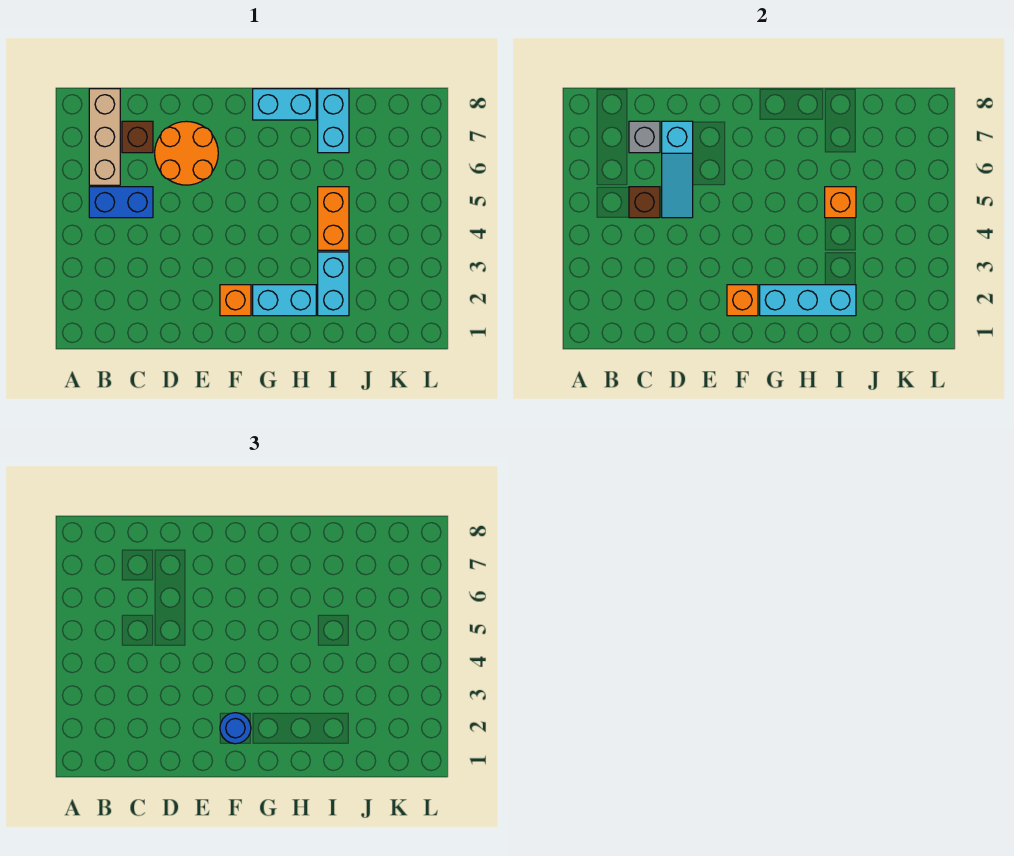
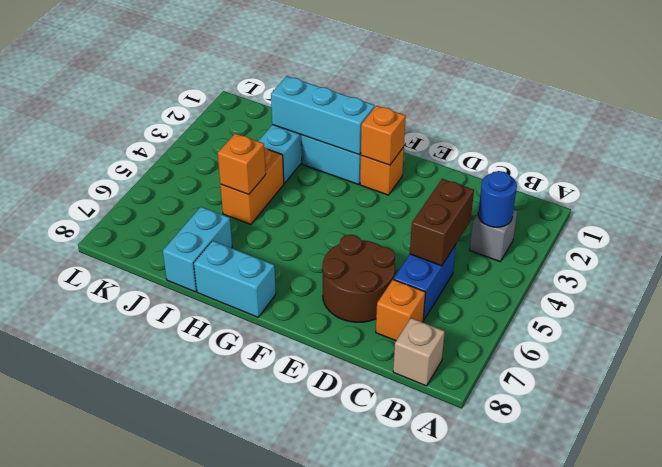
blue 1x2 brick [89,187,153,218] -> blue 1x2 brick turned to [394,245,456,320]
tan 1x3 brick [89,89,120,185] -> tan 1x1 brick [393,318,445,386]
brown 1x1 brick [629,187,660,218] -> brown 1x2 brick [410,179,474,266]
brown 1x1 brick [122,121,153,153] -> orange 1x1 brick [376,280,425,341]
grey 1x1 brick [629,121,660,153] -> grey 1x1 brick moved to [470,210,517,262]
cyan 1x3 slope [662,121,693,218] -> none
orange 2x2 round brick [155,121,218,185] -> brown 2x2 round brick [322,235,395,322]
blue 1x1 round brick [220,713,251,744] -> blue 1x1 round brick moved to [478,171,517,227]

